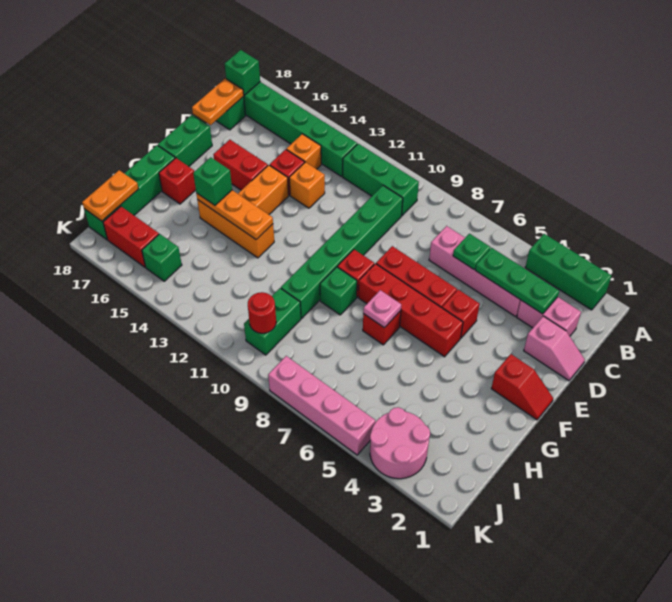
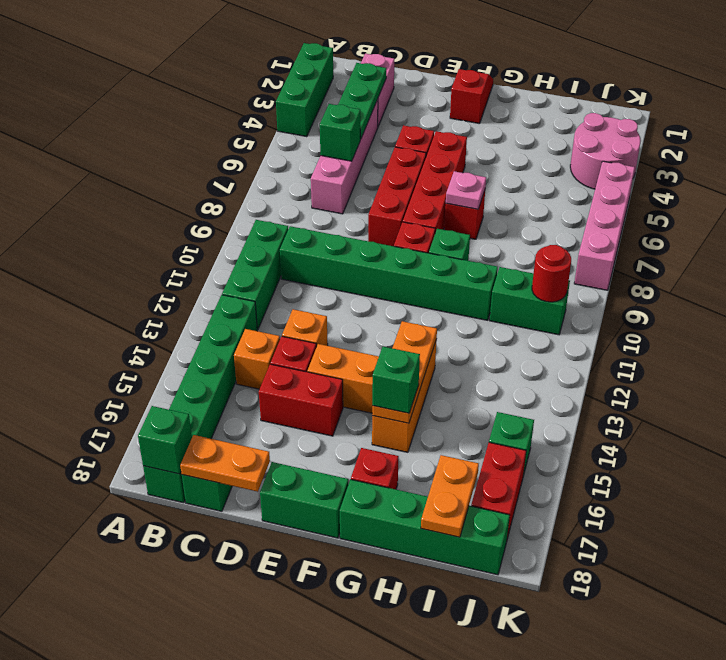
green 1x1 plate [453,234,490,269] -> green 1x1 brick [320,104,360,161]
pink 1x2 slope [524,316,585,381] -> none
red 1x2 brick [213,140,268,190] -> red 1x2 brick turned to [259,364,343,436]
orange 1x2 plate [82,170,138,221] -> orange 1x2 plate turned to [421,455,479,537]

